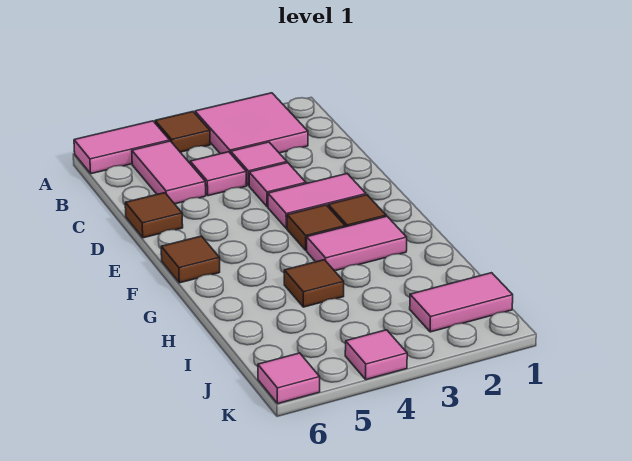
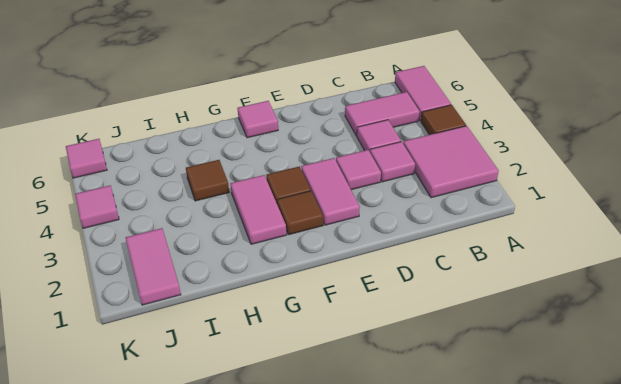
brown 1x1 tile [125,193,183,238] -> none
brown 1x1 tile [161,236,220,283] -> pink 1x1 tile [237,101,278,138]

